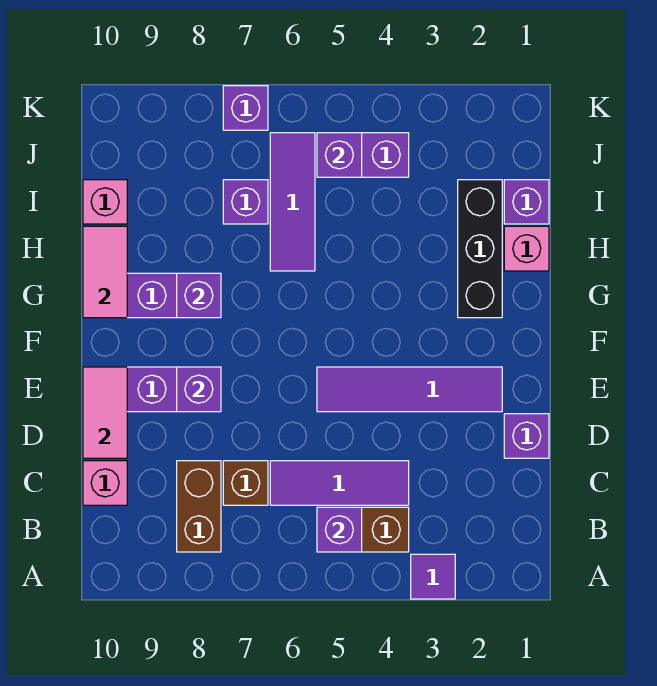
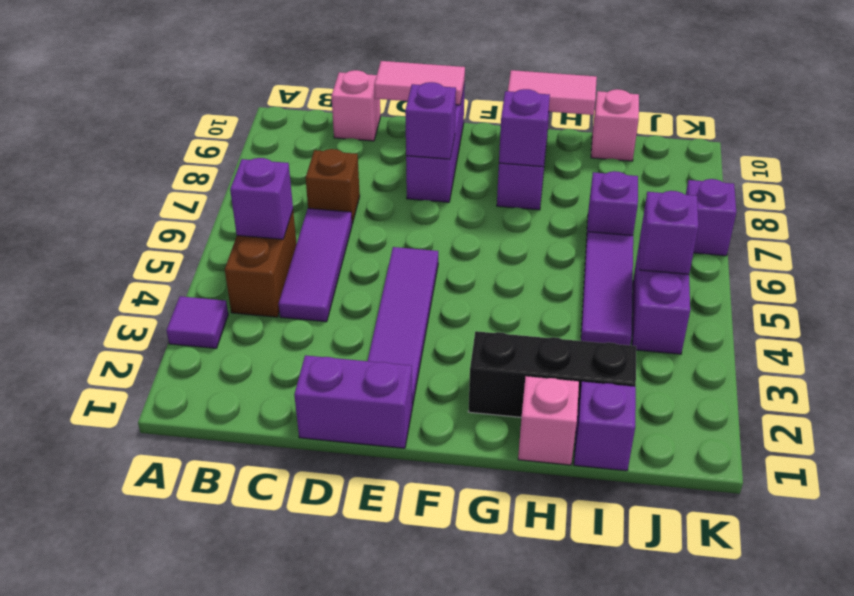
brown 1x2 brick [177,461,221,552] -> none
purple 1x1 brick [504,414,549,458] -> purple 1x2 brick [294,355,412,448]
purple 1x3 tile [270,133,315,271] -> purple 1x3 tile turned to [581,232,633,345]

